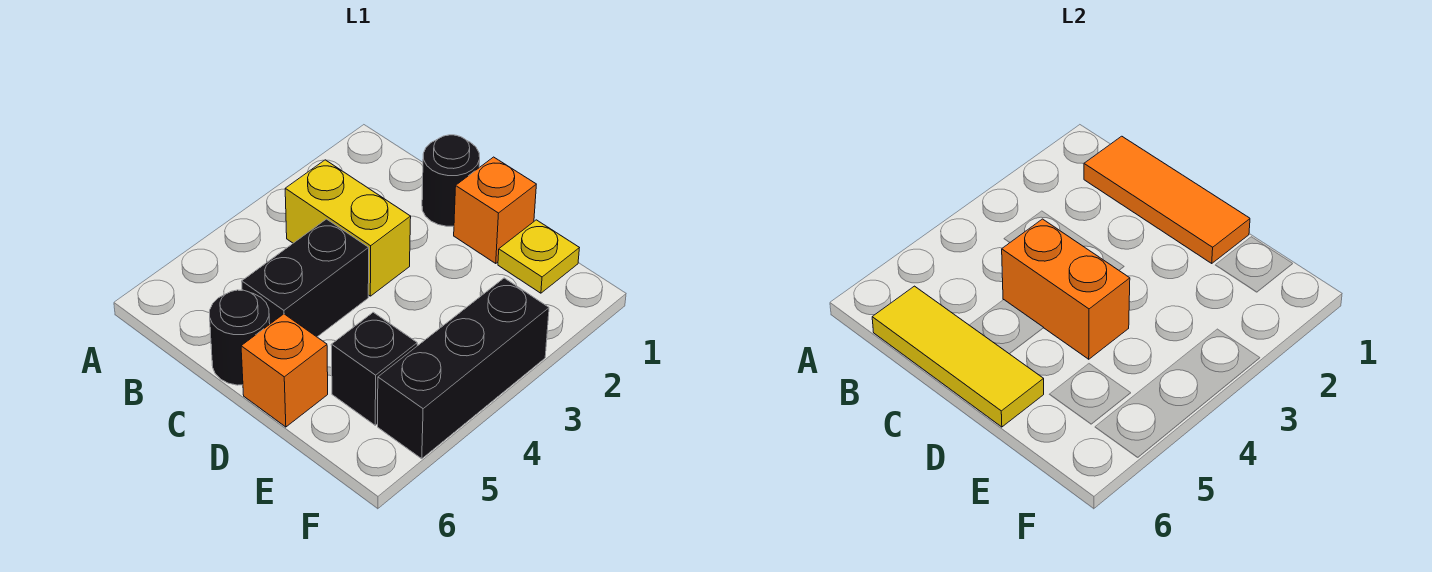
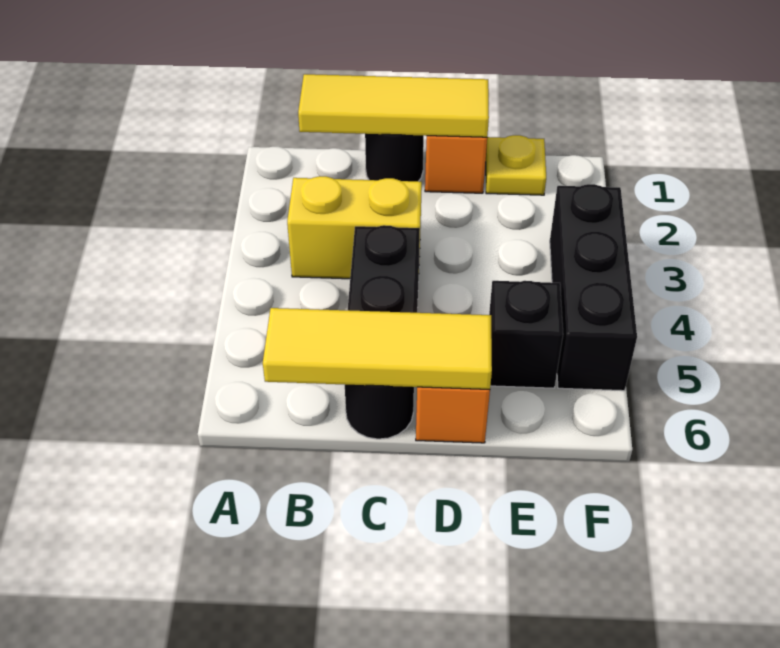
orange 1x3 tile [1084,136,1250,263] -> yellow 1x3 tile [298,74,489,137]
orange 1x2 brick [1002,219,1130,359] -> none

